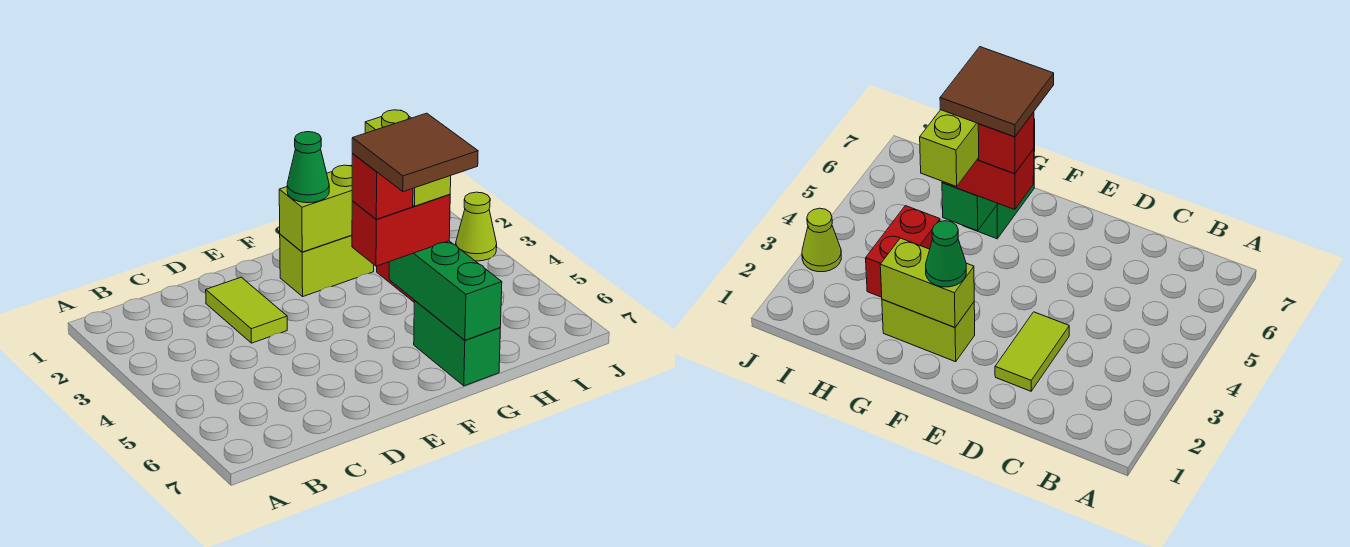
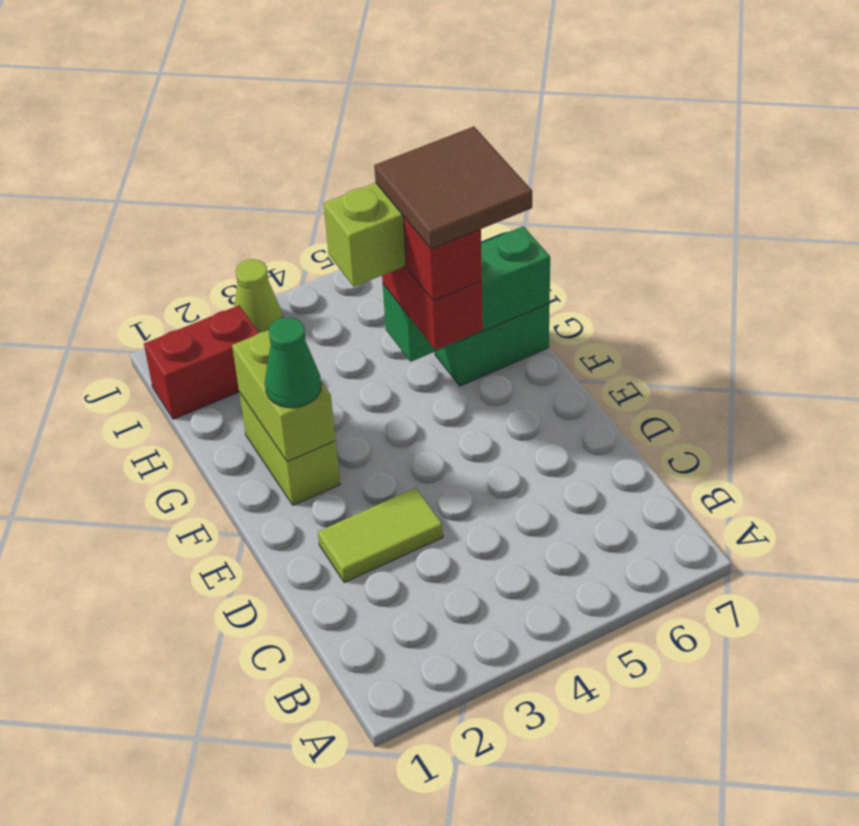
red 1x2 brick [866,206,940,297] -> red 1x2 brick moved to [144,305,259,419]

